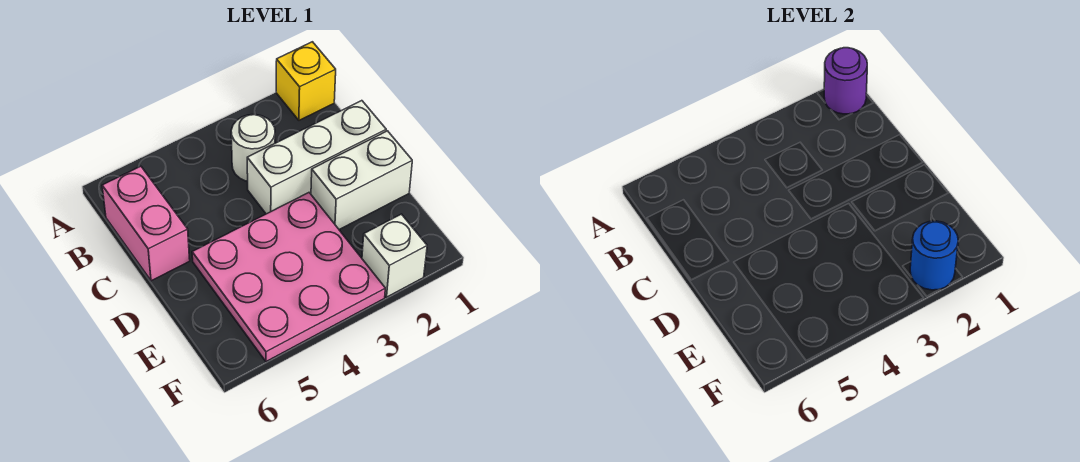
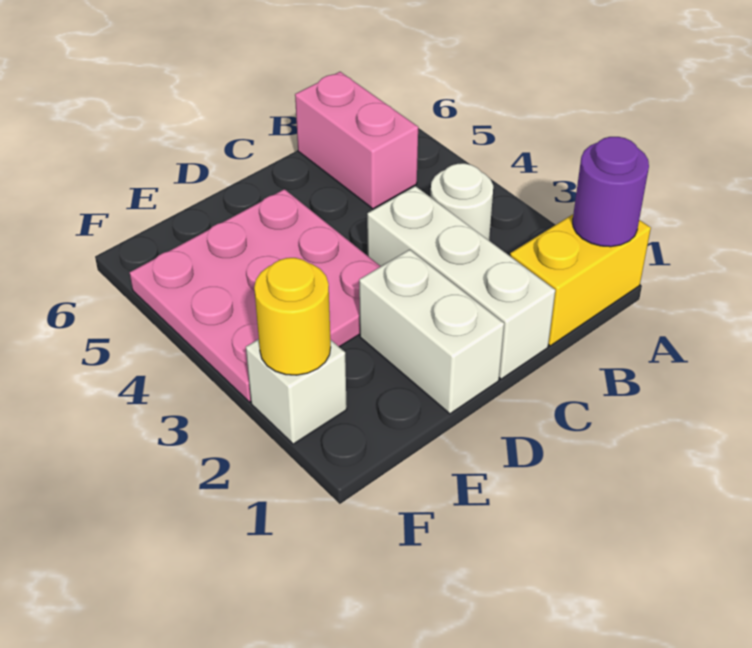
yellow 1x1 brick [276,42,336,120] -> yellow 1x2 brick [510,214,651,346]
pink 1x2 brick [102,166,190,281] -> pink 1x2 brick turned to [295,72,418,209]
blue 1x1 round brick [910,221,958,290] -> yellow 1x1 round brick [254,258,331,375]

